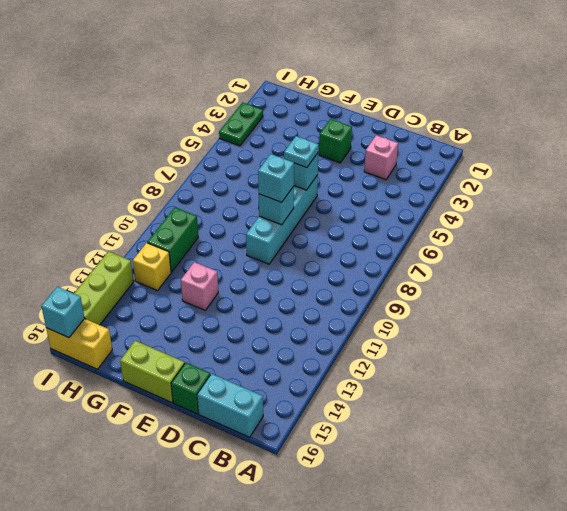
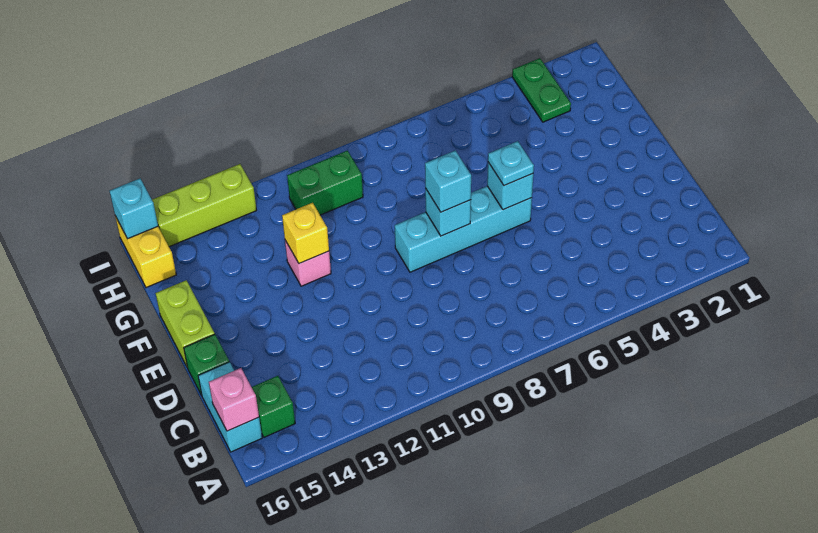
pink 1x1 brick [364,135,398,180] -> pink 1x1 brick moved to [209,368,259,431]
green 1x1 brick [319,119,352,163] -> green 1x1 brick moved to [252,376,295,437]
yellow 1x1 brick [133,243,171,290] -> yellow 1x1 brick moved to [282,203,329,263]
green 1x2 plate [219,103,263,146] -> green 1x2 plate turned to [512,58,571,122]

